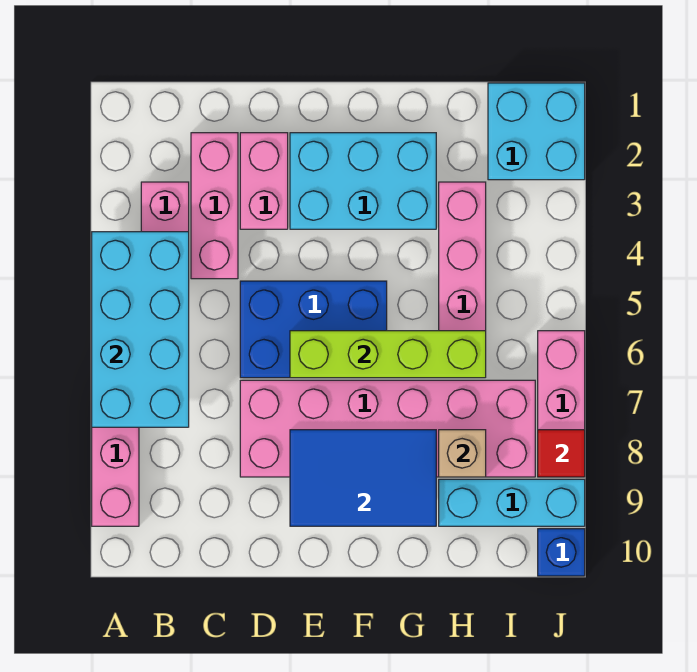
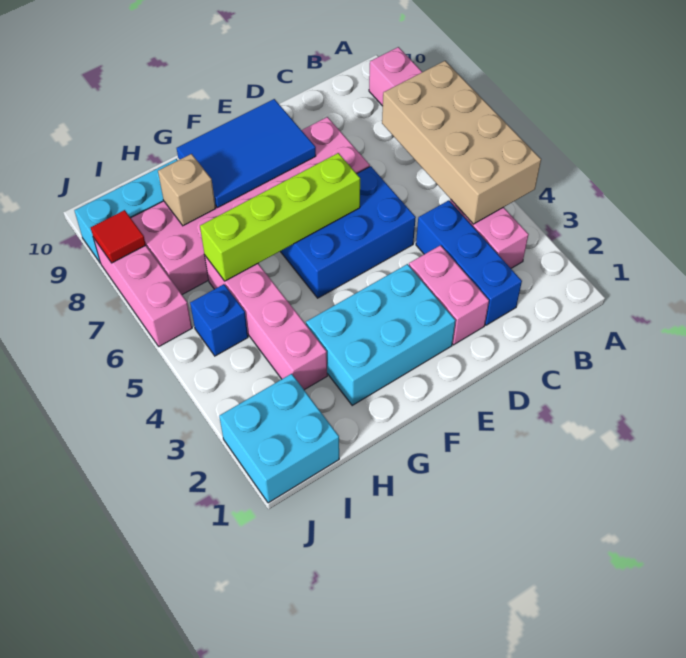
cyan 2x4 brick [92,232,189,427] -> tan 2x4 brick [382,61,541,224]
pink 1x3 brick [191,133,238,279] -> blue 1x3 brick [416,200,522,325]
blue 1x1 brick [538,529,585,576] -> blue 1x1 brick moved to [190,284,248,356]

